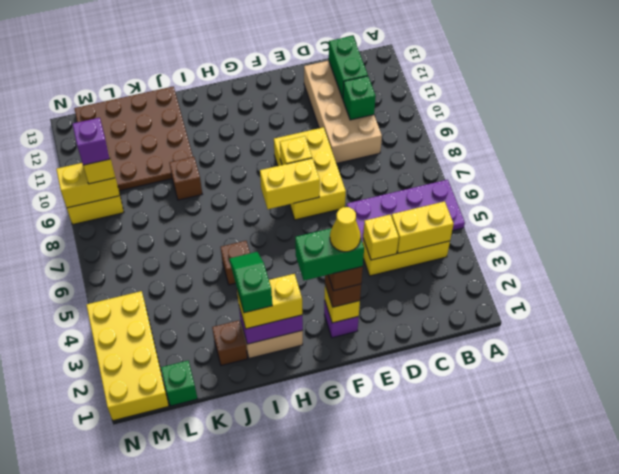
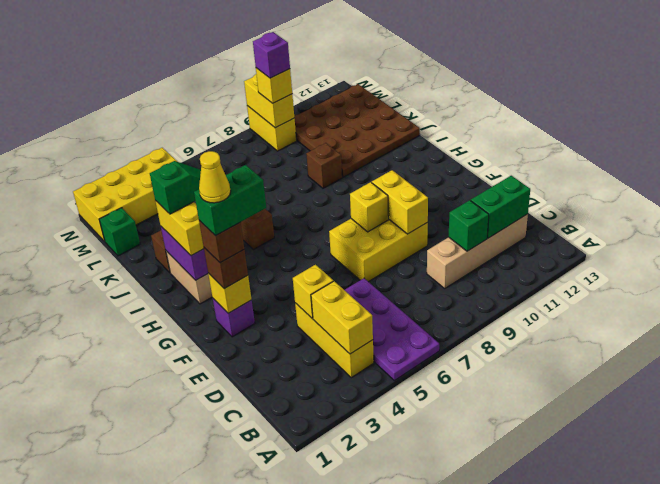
tan 2x4 brick [304,61,382,164] -> tan 1x4 brick [427,214,528,288]
green 1x2 brick [295,228,364,281] -> green 1x2 brick turned to [194,165,266,236]
yellow 1x2 brick [260,158,320,209] -> yellow 1x2 brick moved to [372,170,428,234]

